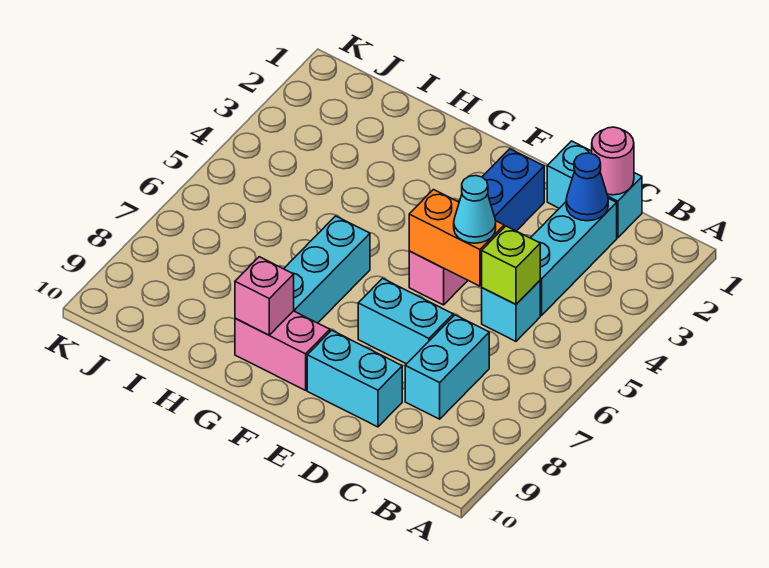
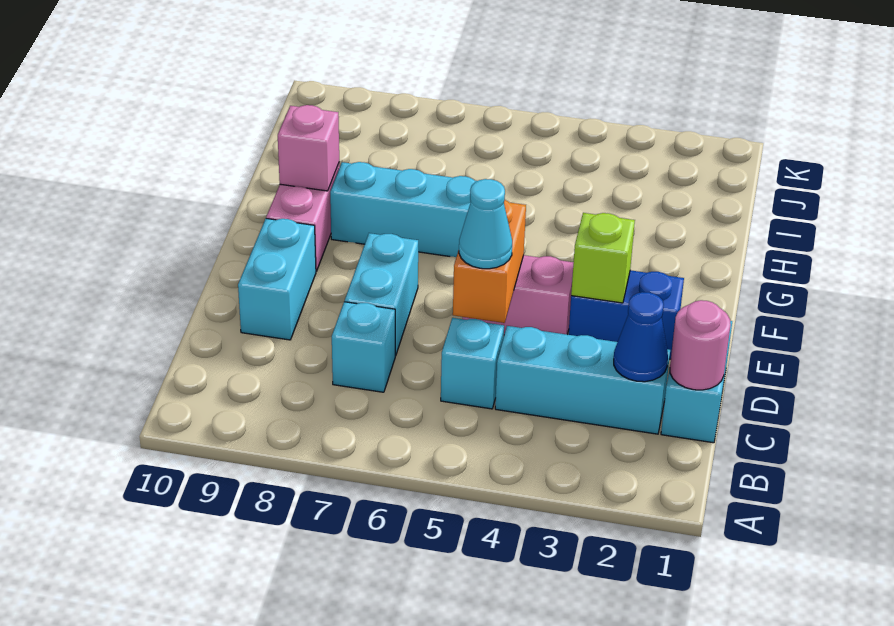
lime 1x1 brick [482,226,540,304] -> lime 1x1 brick moved to [571,213,635,303]
cyan 1x2 brick [405,315,489,419] -> cyan 1x1 brick [332,302,395,392]

